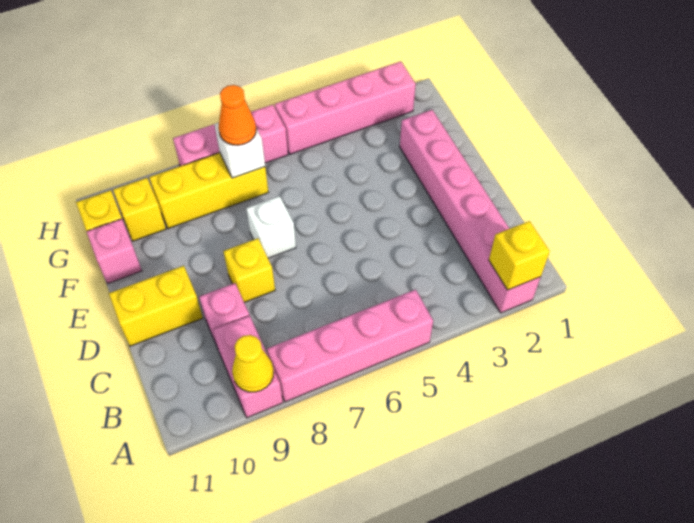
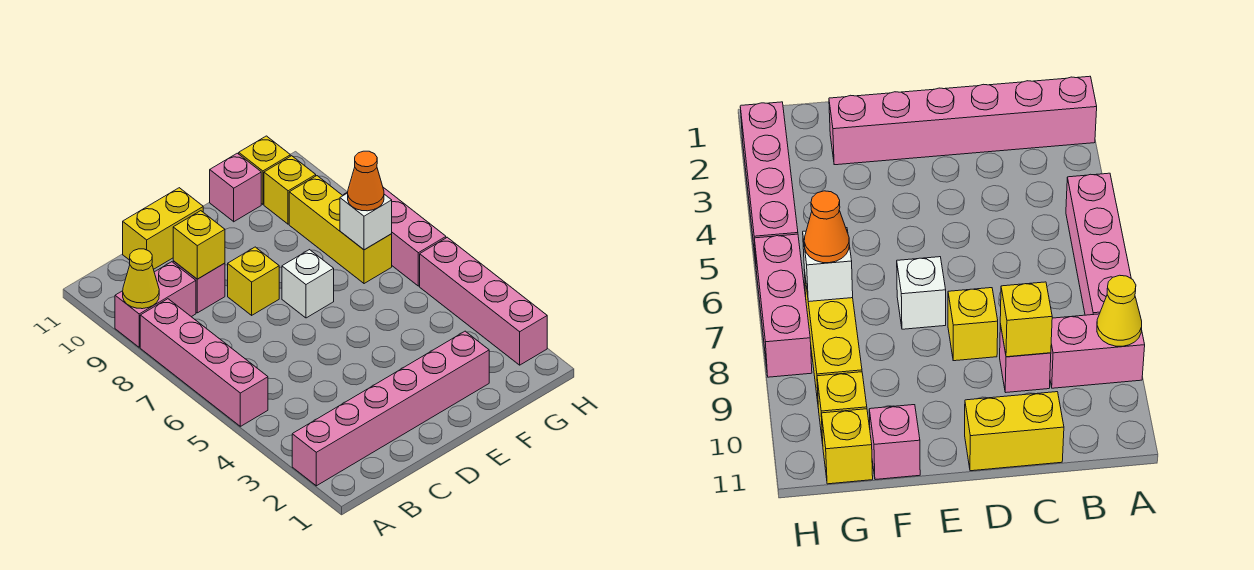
yellow 1x1 brick [489,221,550,290] -> yellow 1x1 brick moved to [173,211,225,279]
yellow 1x2 brick [109,266,203,346] -> yellow 1x2 brick turned to [123,188,203,269]

